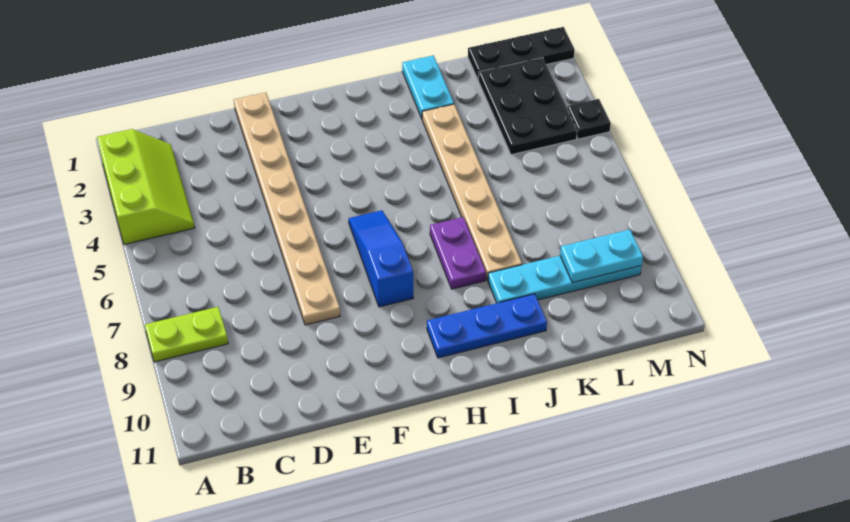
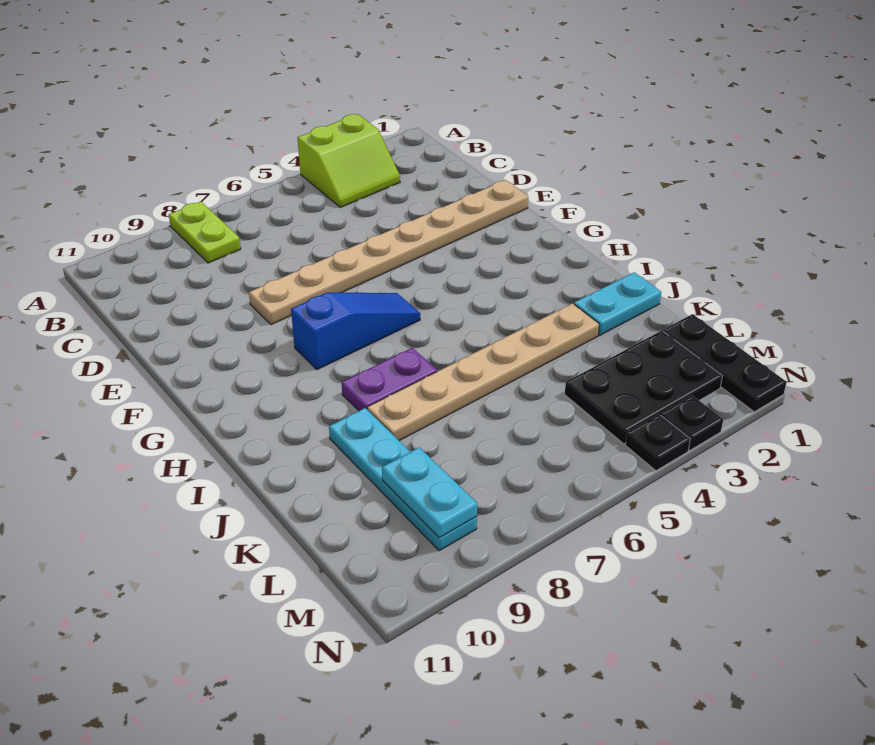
lime 2x3 slope [97,129,195,245] -> lime 2x2 slope [297,114,400,207]
blue 1x3 plate [427,294,547,358] -> none
none -> black 1x1 plate [661,395,723,450]

